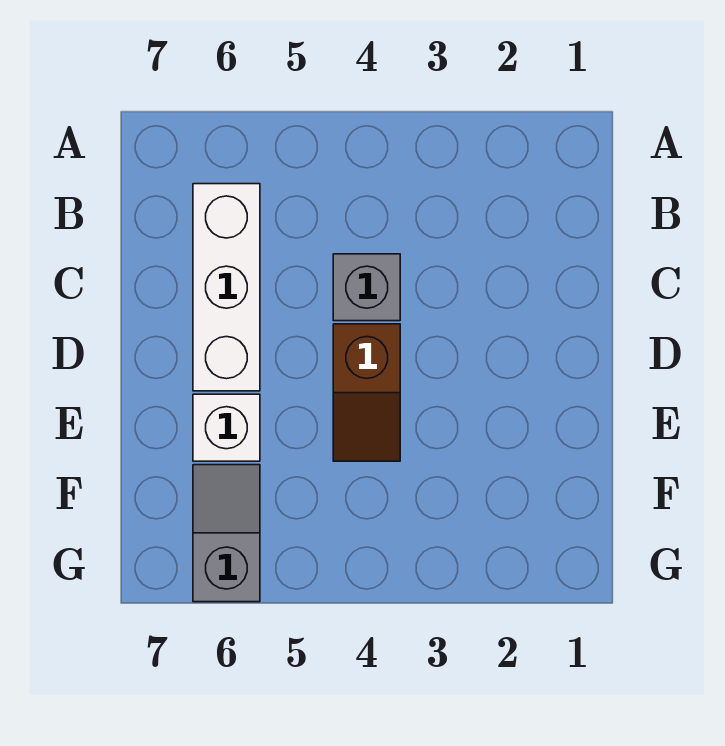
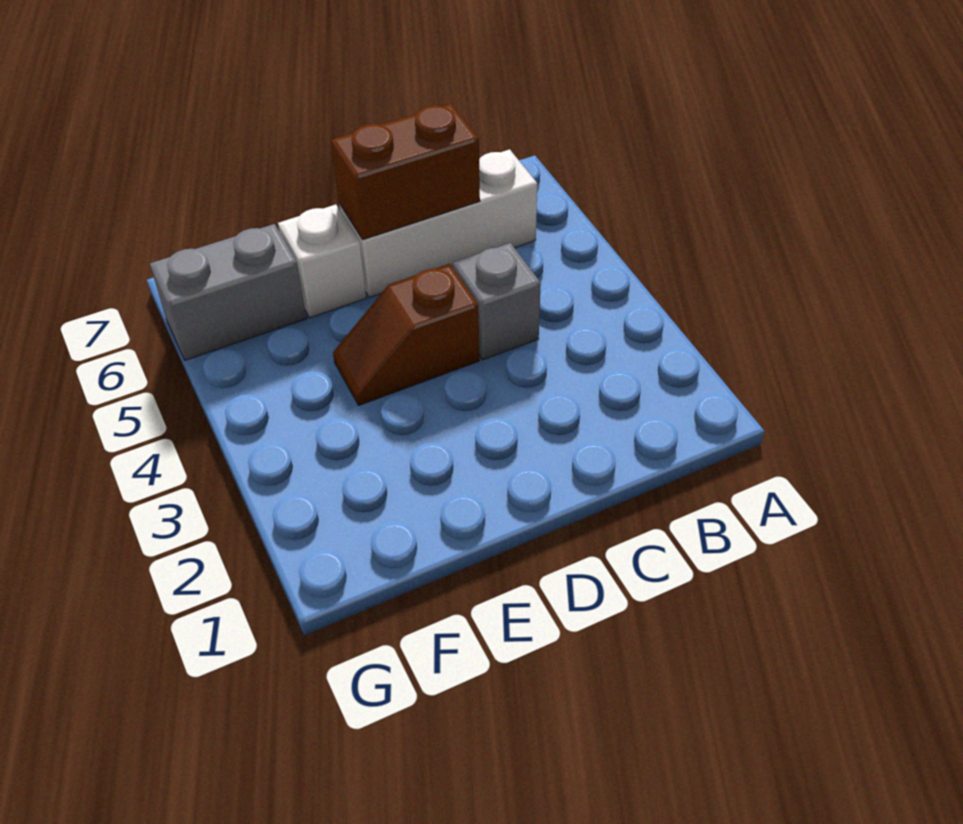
none -> brown 1x2 brick [331,104,480,240]
grey 1x2 slope [193,465,260,602] -> grey 1x2 brick [150,224,307,360]

